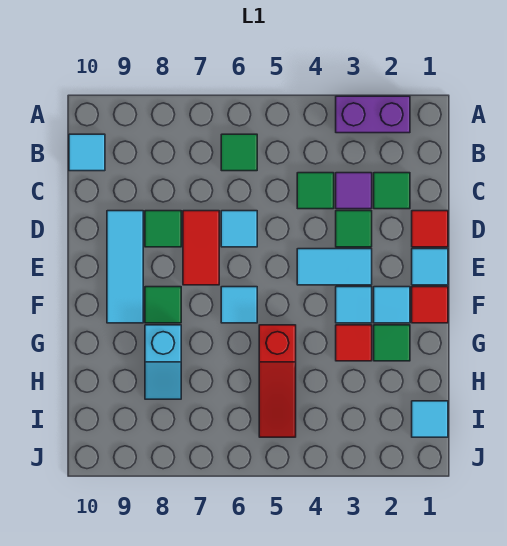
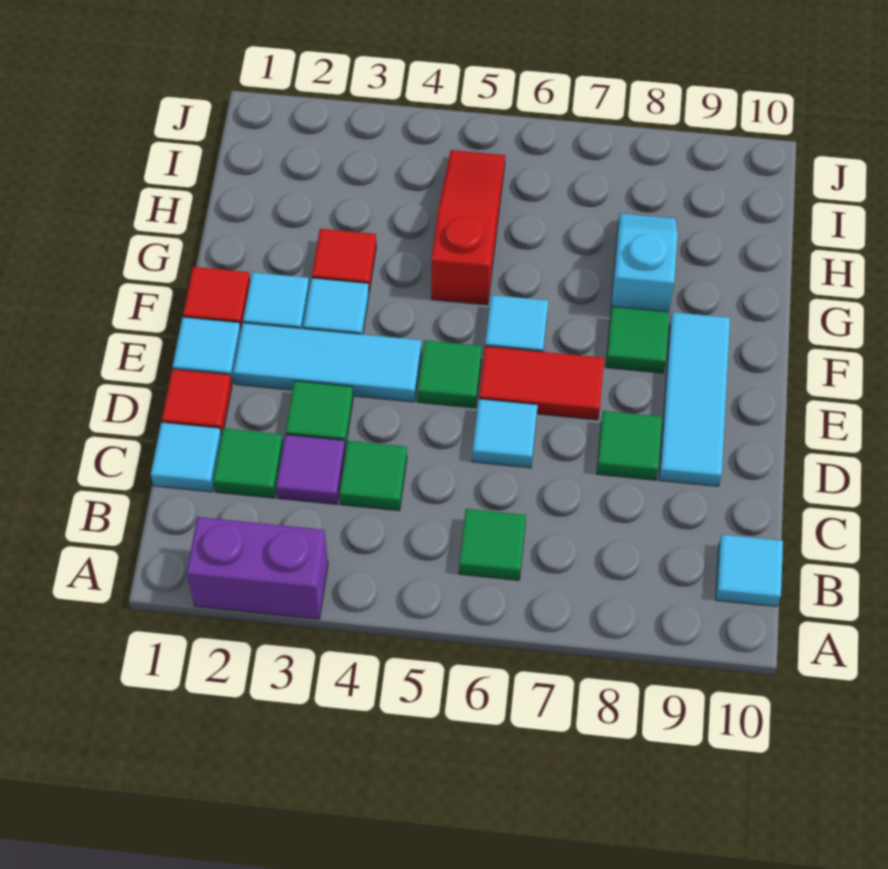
red 1x2 tile [183,211,219,285] -> red 1x2 tile turned to [479,346,604,420]
cyan 1x2 tile [297,249,372,285] -> cyan 1x3 tile [233,323,421,402]
green 1x1 tile [374,325,410,361] -> green 1x1 tile moved to [417,340,482,408]
cyan 1x1 tile [412,401,448,437] -> cyan 1x1 tile moved to [151,422,221,492]

